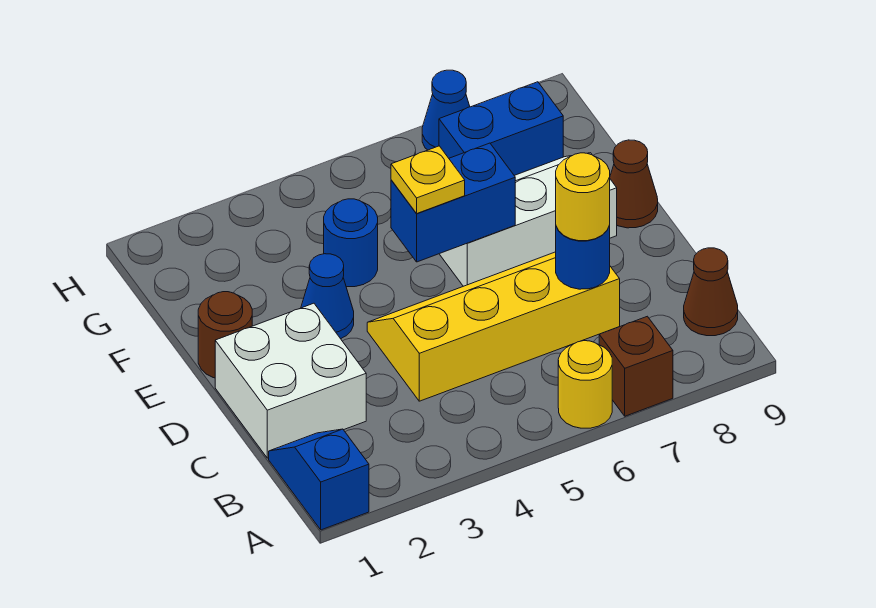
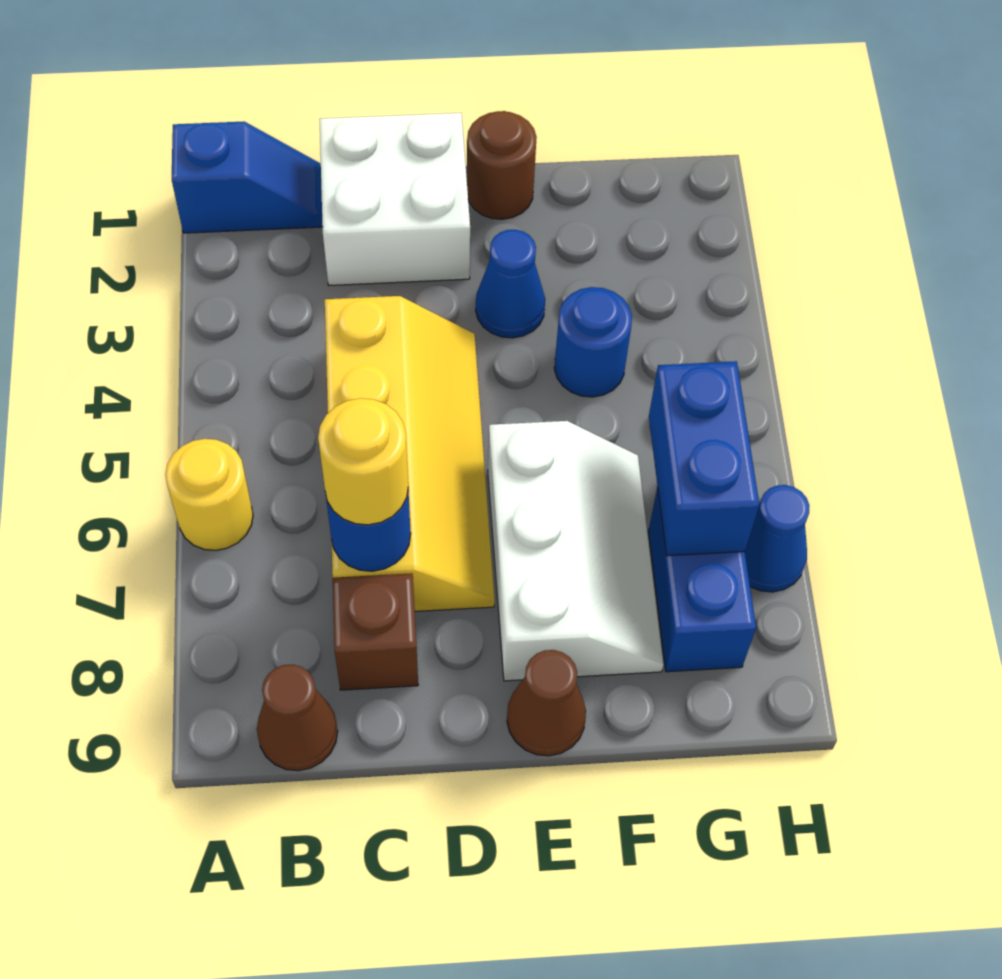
brown 1x1 brick [599,316,673,416] -> brown 1x1 brick moved to [333,573,418,690]
blue 1x2 brick [391,143,515,262] -> blue 1x2 brick moved to [649,361,759,556]
yellow 1x1 plate [391,146,465,214] -> none

